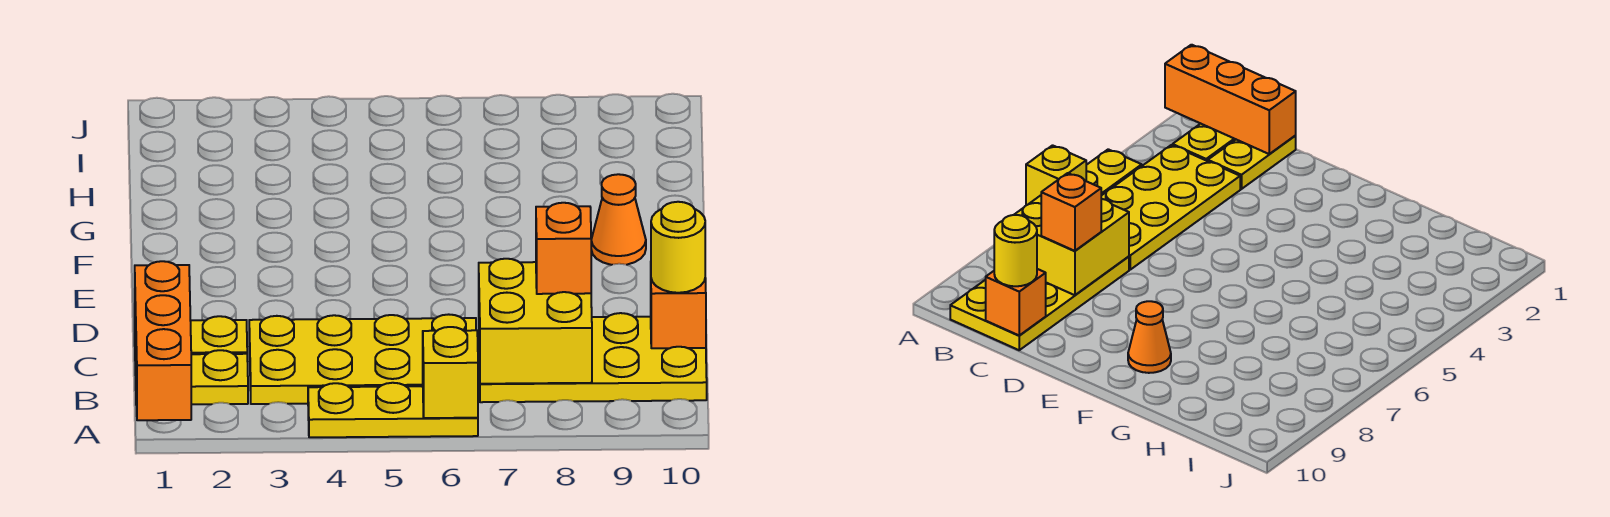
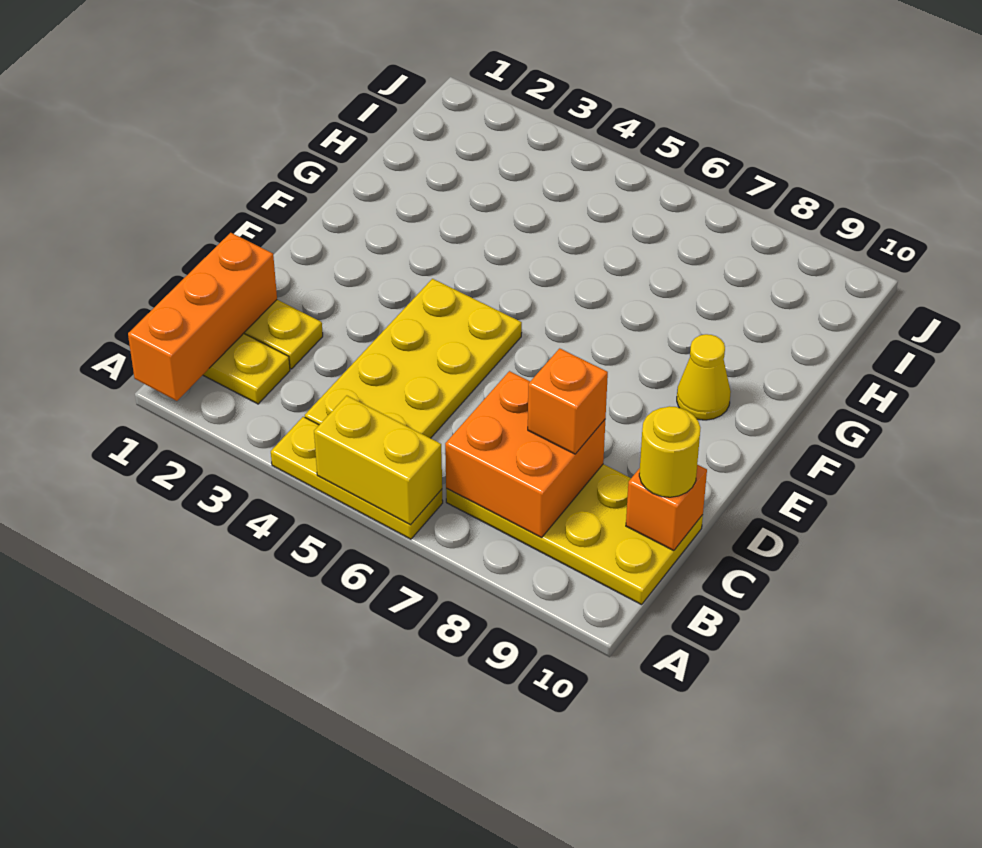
yellow 1x1 brick [423,327,478,418] -> yellow 1x2 brick [314,396,442,525]
yellow 2x4 plate [249,314,476,404] -> yellow 2x4 plate turned to [305,279,522,438]
yellow 2x2 brick [479,259,592,384] -> orange 2x2 brick [445,371,605,538]
orange 1x1 cone [591,174,646,265] -> yellow 1x1 cone [677,334,731,420]

